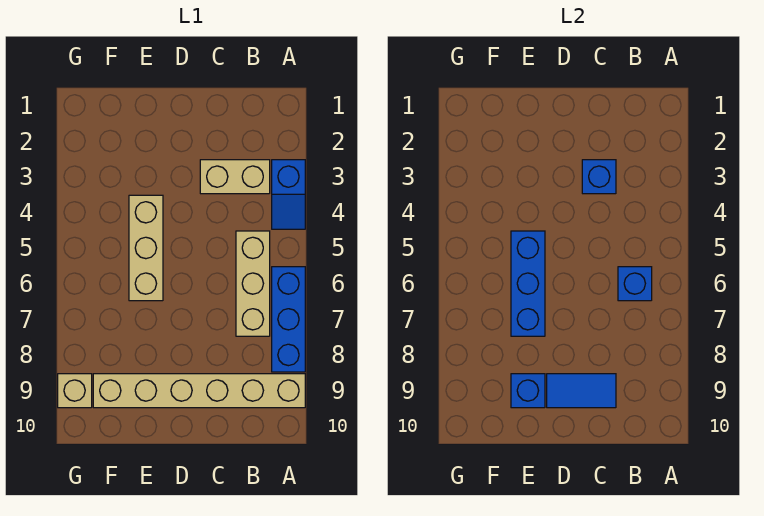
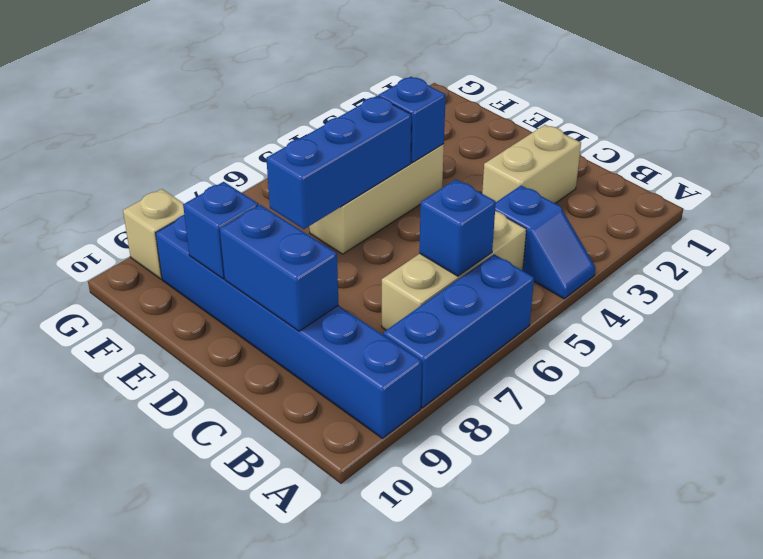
blue 1x2 slope [272,160,305,229] -> blue 1x2 slope turned to [495,186,595,299]
tan 1x6 brick [93,374,305,408] -> blue 1x6 brick [156,215,422,438]
tan 1x2 brick [200,160,270,194] -> tan 1x2 brick turned to [482,125,581,203]
blue 1x1 brick [582,160,616,194] -> blue 1x1 brick moved to [378,77,446,163]
blue 1x2 tile [547,374,616,408] -> blue 1x2 brick [220,205,339,331]

